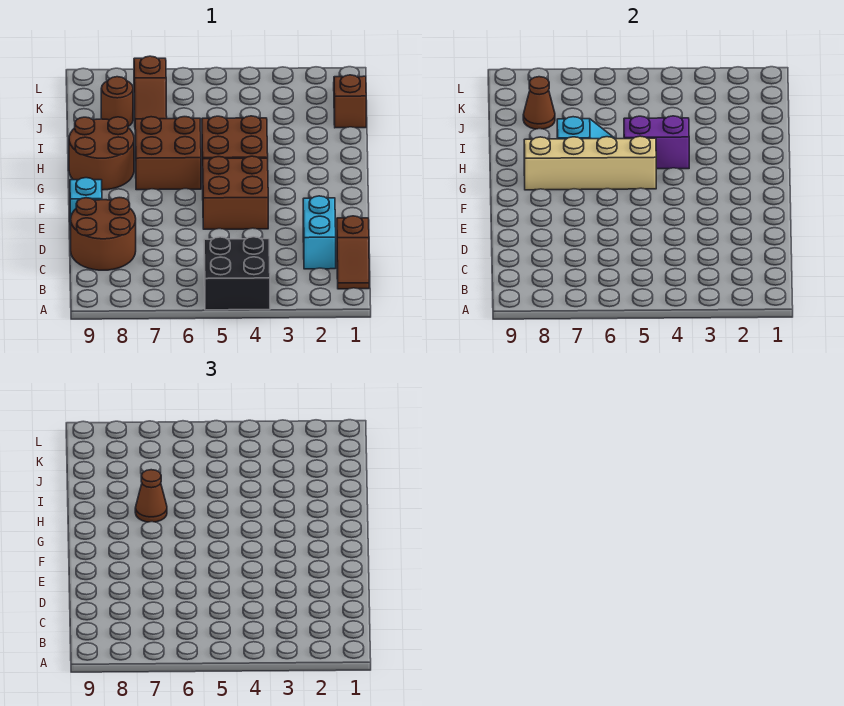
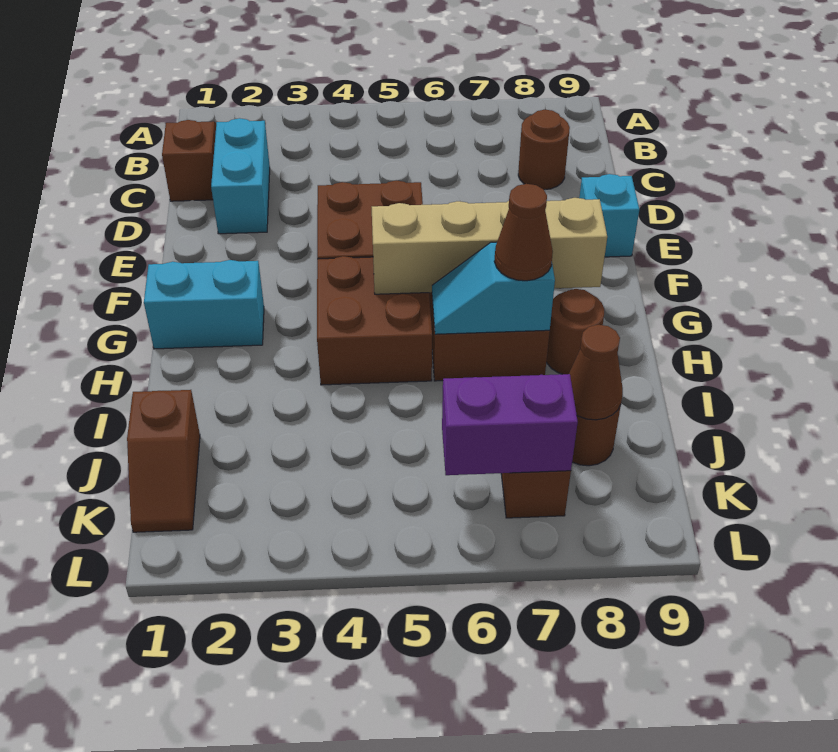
black 2x2 brick [204,237,270,310] -> none
brown 2x2 round brick [71,198,136,270] -> brown 1x1 round brick [518,110,570,190]
none -> cyan 1x2 brick [144,260,264,349]
brown 2x2 round brick [69,117,134,190] -> brown 1x1 round brick [546,289,604,374]
purple 1x2 brick [624,116,689,169] -> purple 1x2 brick moved to [442,374,578,475]

